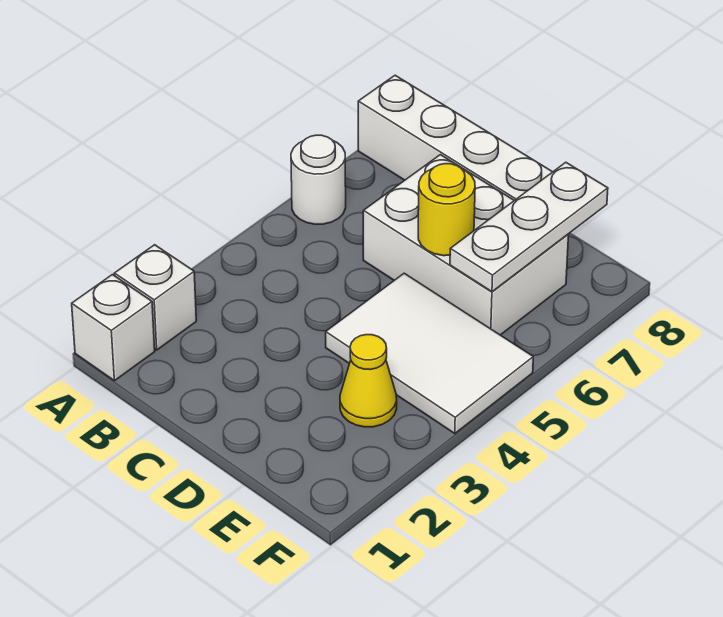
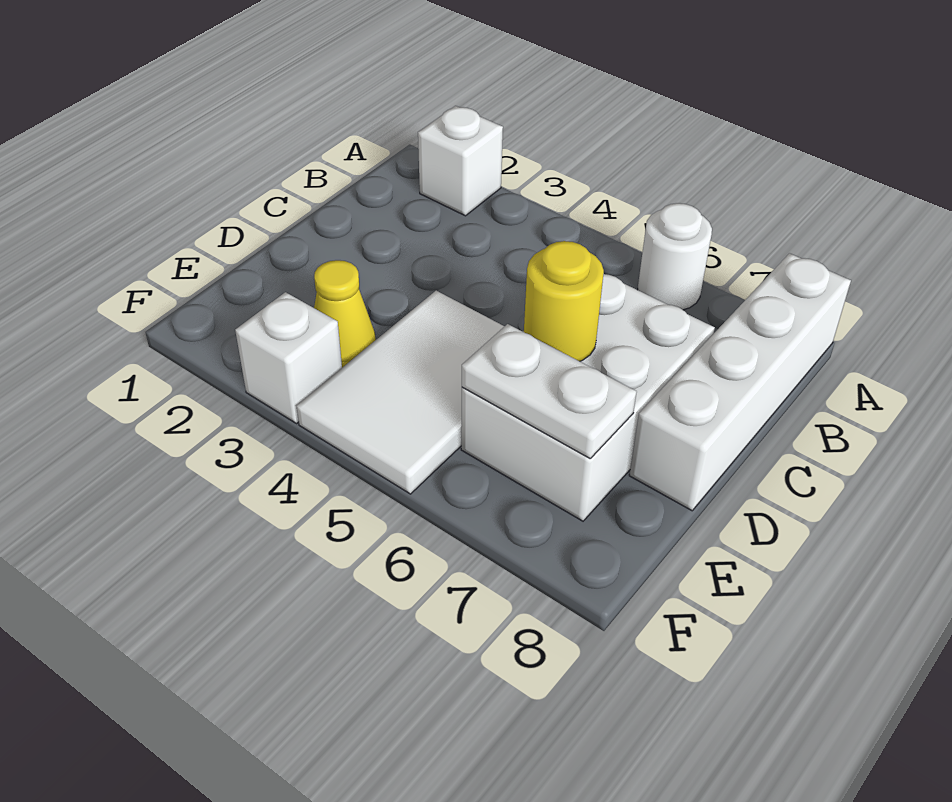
white 1x1 brick [72,275,155,381] -> white 1x1 brick moved to [235,292,342,423]
white 1x3 plate [450,162,608,292] -> white 1x2 plate [462,324,637,458]

